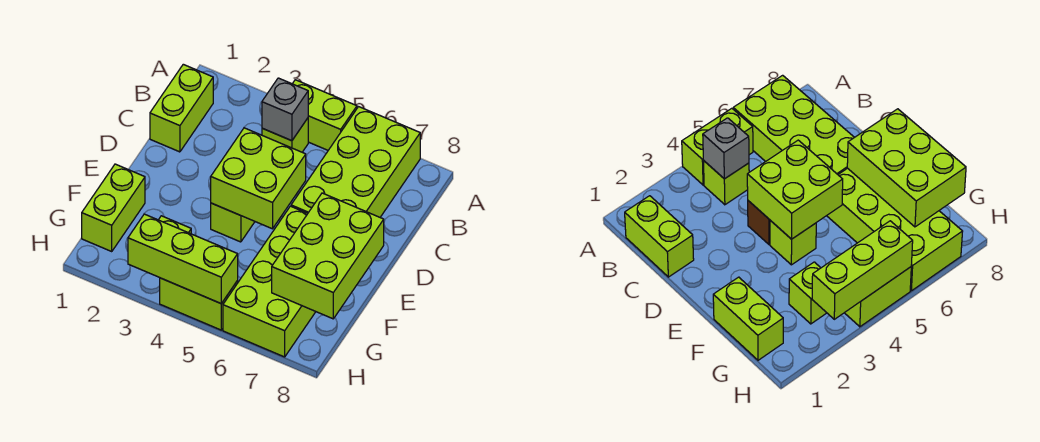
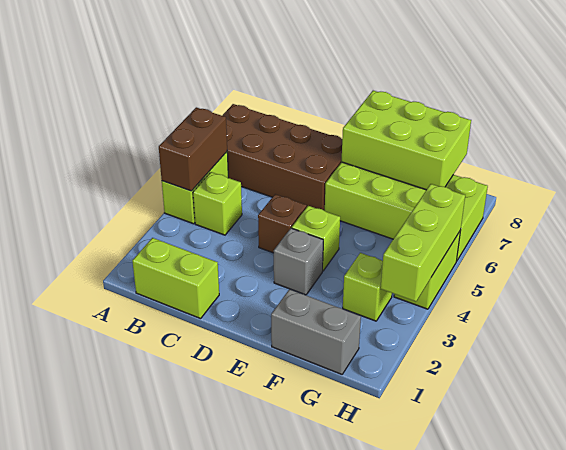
none -> brown 1x2 brick [159,107,227,191]
lime 2x4 brick [291,107,420,217] -> brown 2x4 brick [222,104,342,211]
grey 1x1 brick [262,78,308,141] -> grey 1x1 brick moved to [274,228,323,295]
lime 2x2 brick [211,128,306,229] -> none
lime 1x2 brick [82,164,145,251] -> grey 1x2 brick [271,289,361,374]

